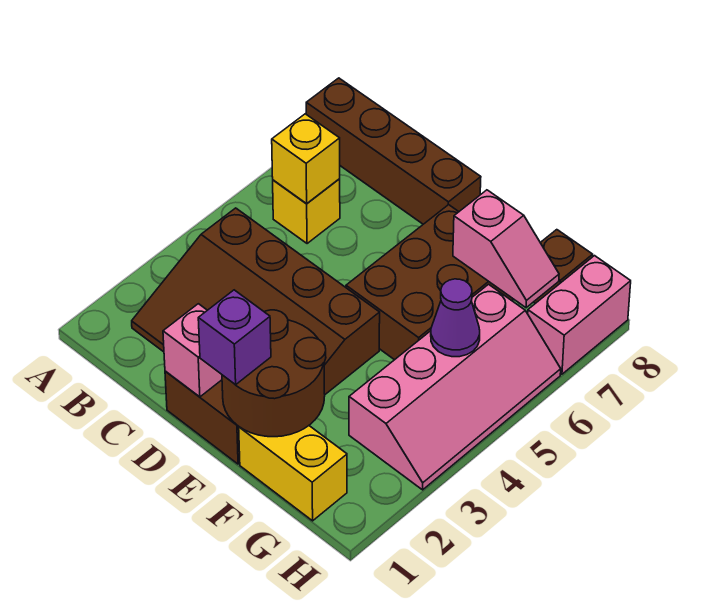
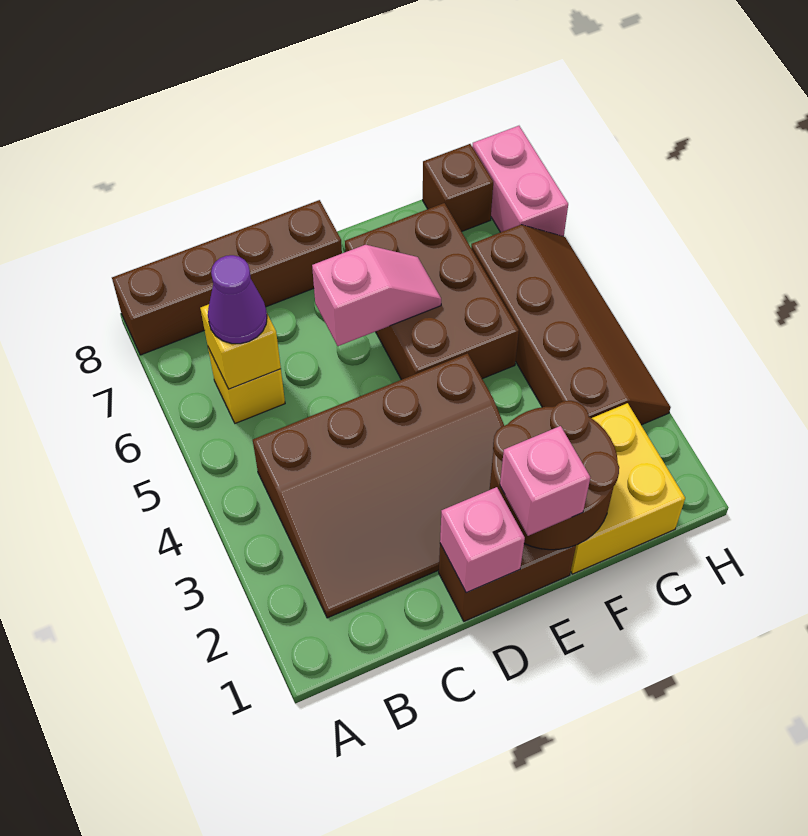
purple 1x1 brick [198,290,271,385] -> pink 1x1 brick [500,426,590,536]
yellow 1x2 brick [239,426,347,521] -> yellow 2x2 brick [571,403,685,574]
pink 1x2 slope [453,190,559,308] -> pink 1x2 slope moved to [312,245,441,346]
pink 2x4 slope [349,284,561,490] -> brown 2x4 slope [471,225,671,425]
purple 1x1 cone [431,279,480,357] -> purple 1x1 cone moved to [208,255,267,344]

